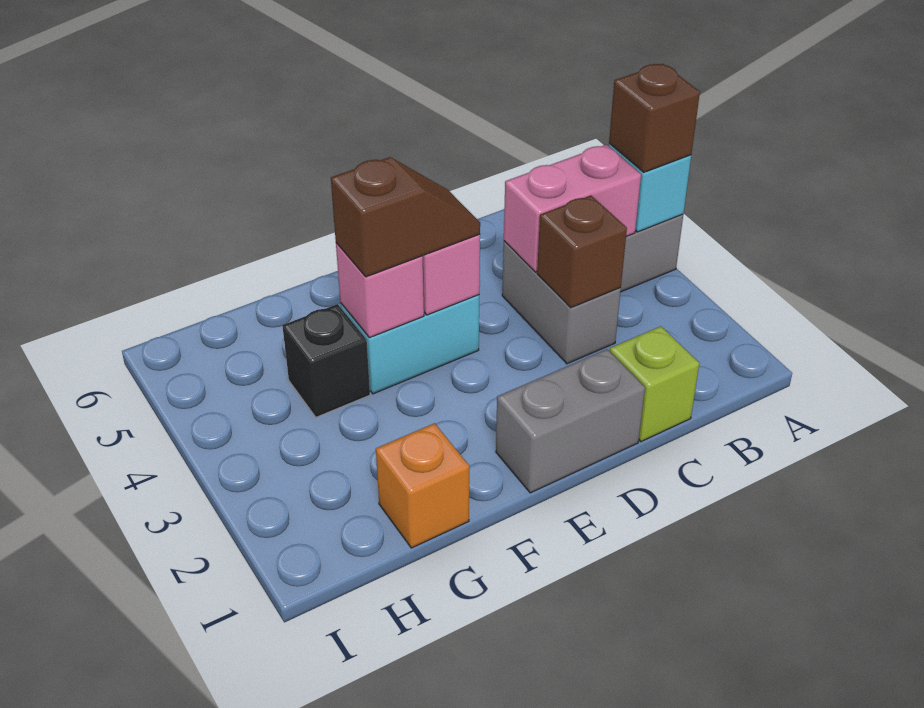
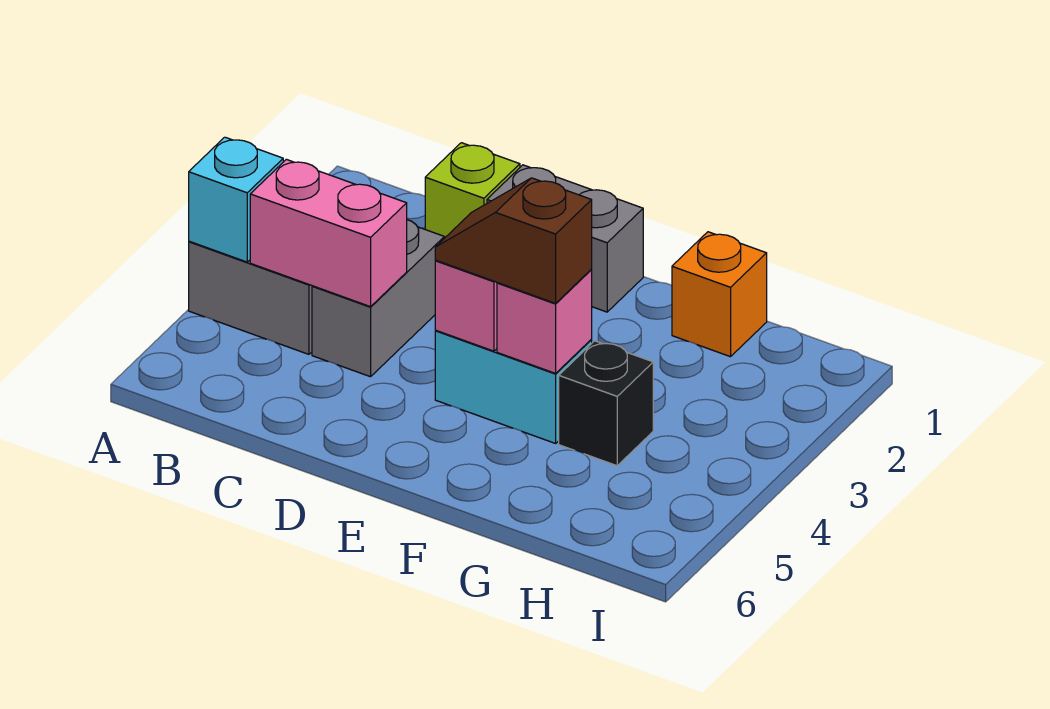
brown 1x1 brick [609,64,700,172] -> none
brown 1x1 brick [537,195,627,308] -> none

